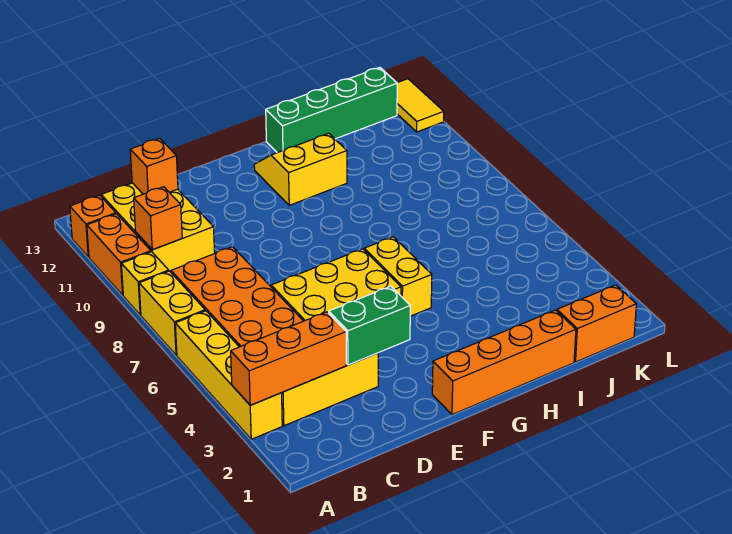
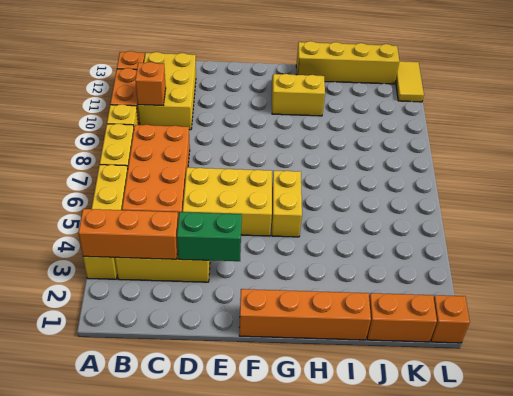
orange 1x1 brick [130,138,178,194] -> orange 1x1 brick moved to [431,295,470,343]
green 1x4 brick [266,67,397,153] -> yellow 1x4 brick [296,41,399,84]

